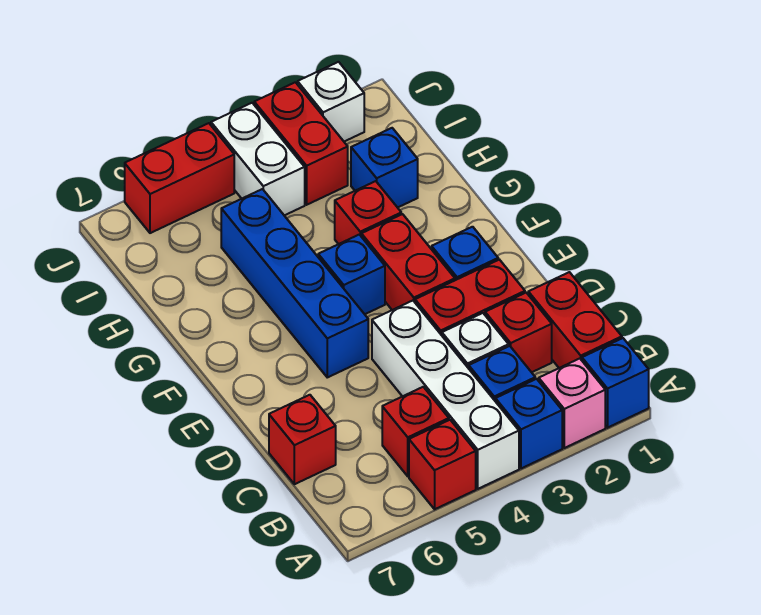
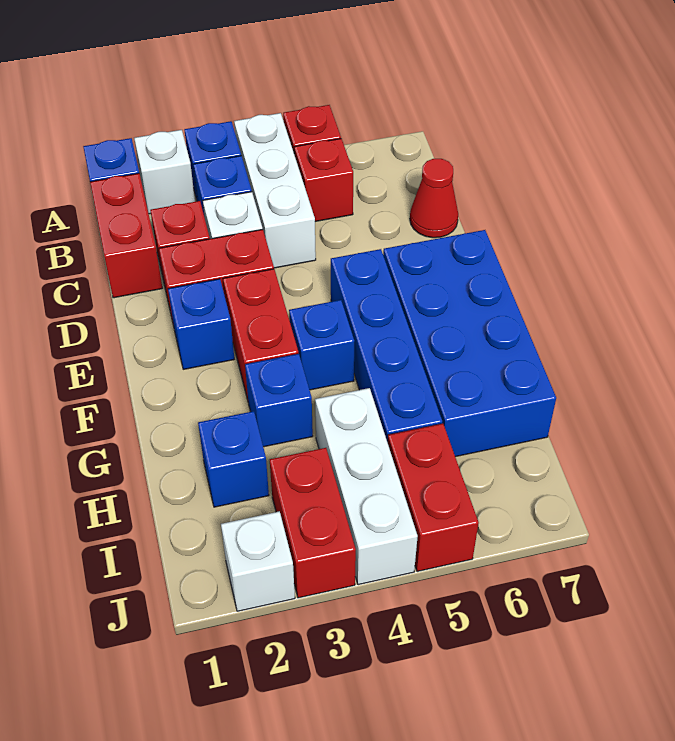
pink 1x1 brick [539,359,605,448] -> white 1x1 brick [134,130,195,214]
white 1x4 brick [372,301,519,489] -> white 1x3 brick [234,113,316,268]
red 1x1 brick [269,395,336,484] -> red 1x1 cone [410,159,458,238]
none -> blue 2x4 brick [383,230,556,457]
red 1x1 brick [335,181,401,244] -> blue 1x1 brick [245,354,313,447]
white 1x2 brick [211,103,305,215] -> white 1x3 brick [315,388,418,585]
red 1x2 brick [125,123,234,233] -> red 1x2 brick turned to [388,424,479,572]

